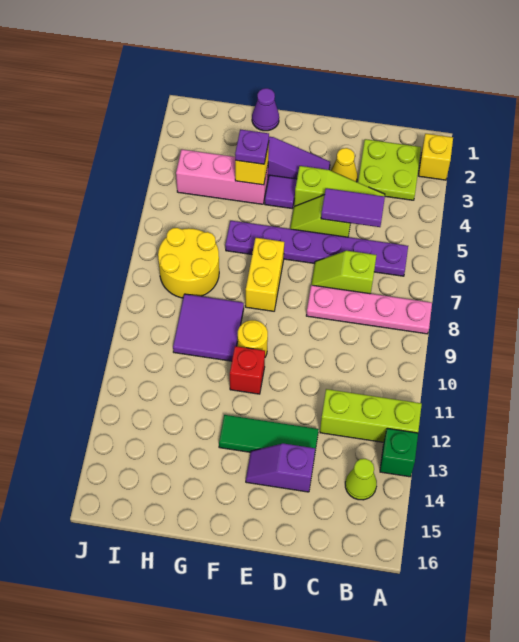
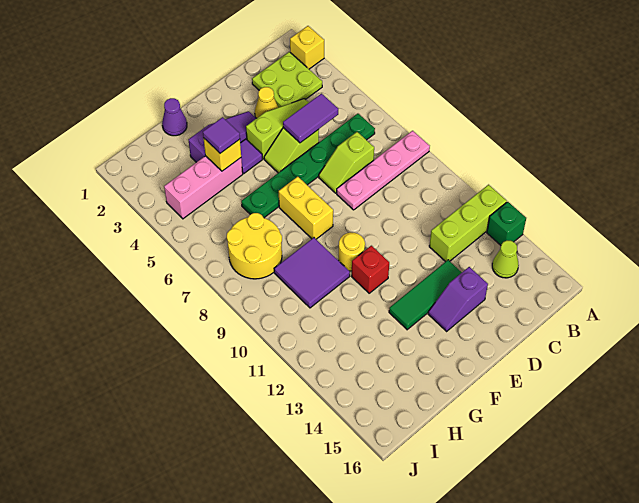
purple 1x6 plate [225,221,408,276] -> green 1x6 plate [241,114,375,218]
purple 1x1 plate [235,129,269,164] -> purple 1x1 tile [203,117,240,153]

